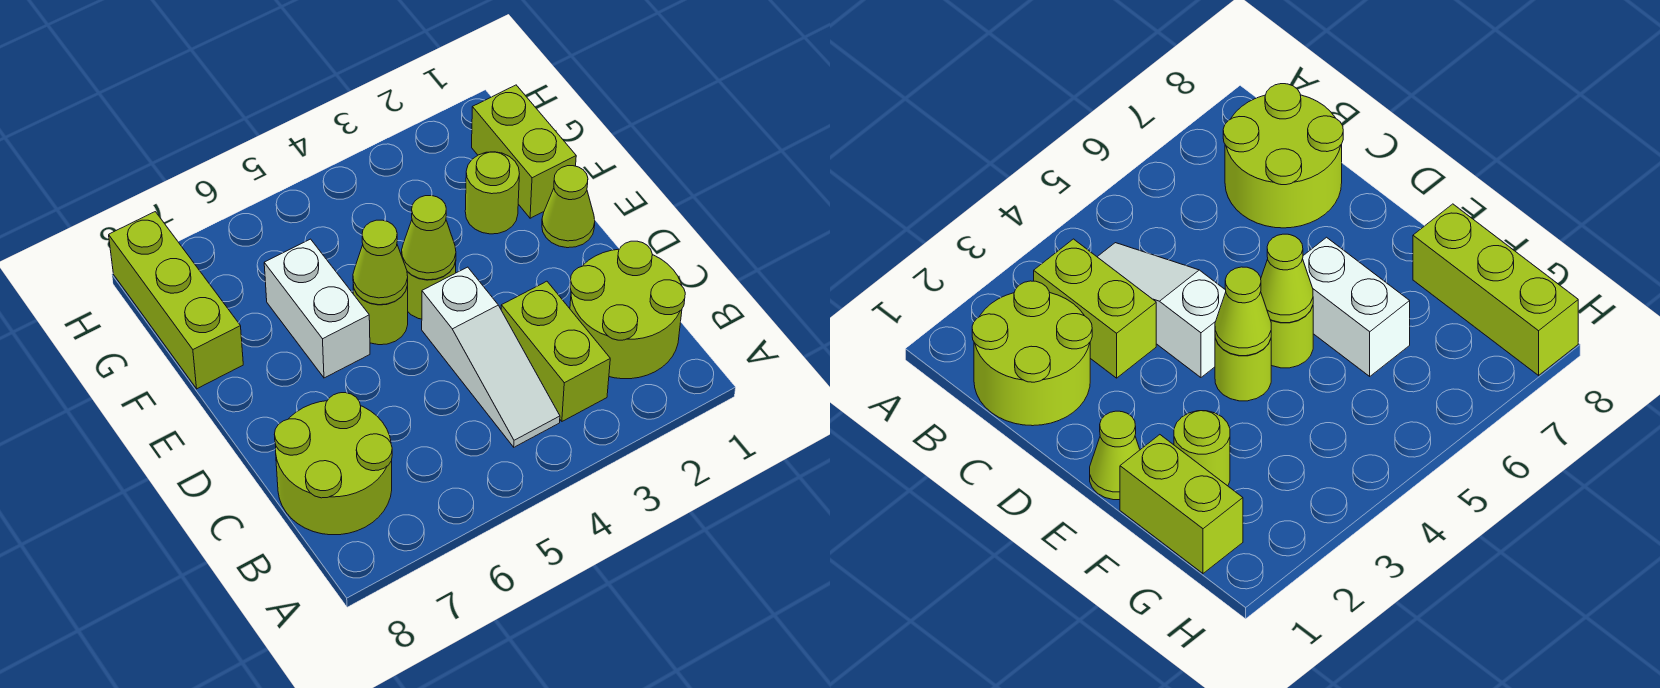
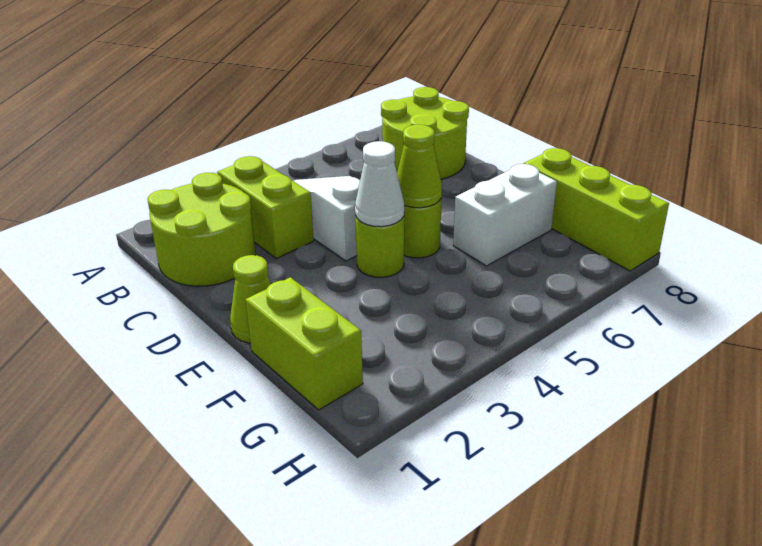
lime 1x1 cone [402,195,456,280] -> white 1x1 cone [355,141,404,227]
white 1x2 brick [264,239,370,378] -> white 1x2 brick turned to [453,164,557,266]
lime 1x1 round brick [465,152,519,234] -> none

